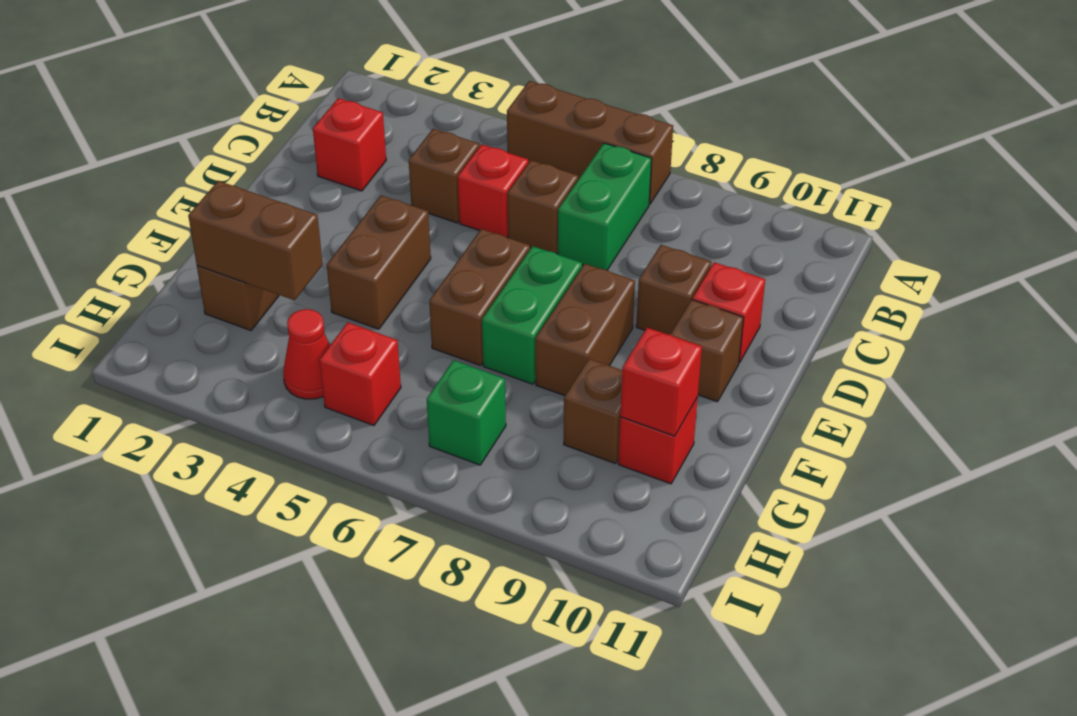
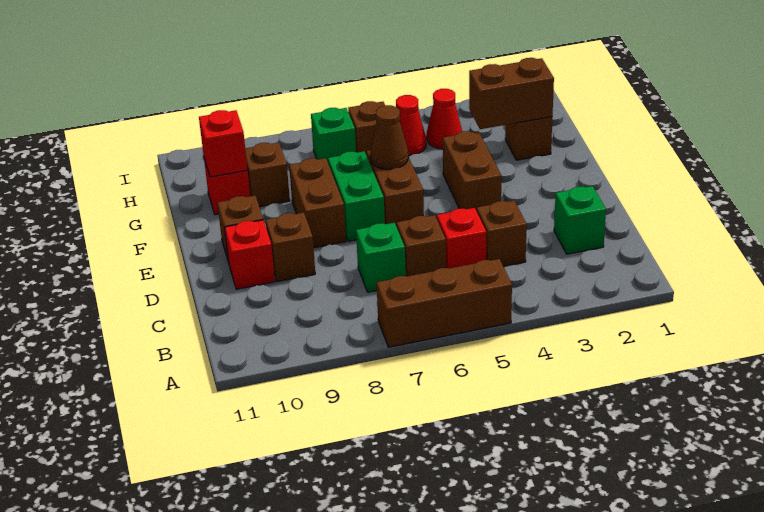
green 1x2 brick [558,143,652,270] -> green 1x1 brick [356,223,406,292]
red 1x1 brick [313,98,386,191] -> green 1x1 brick [554,186,606,254]
none -> brown 1x1 cone [370,105,408,169]
red 1x1 brick [319,322,401,425] -> red 1x1 cone [396,95,426,156]
none -> brown 1x1 brick [348,101,385,155]

